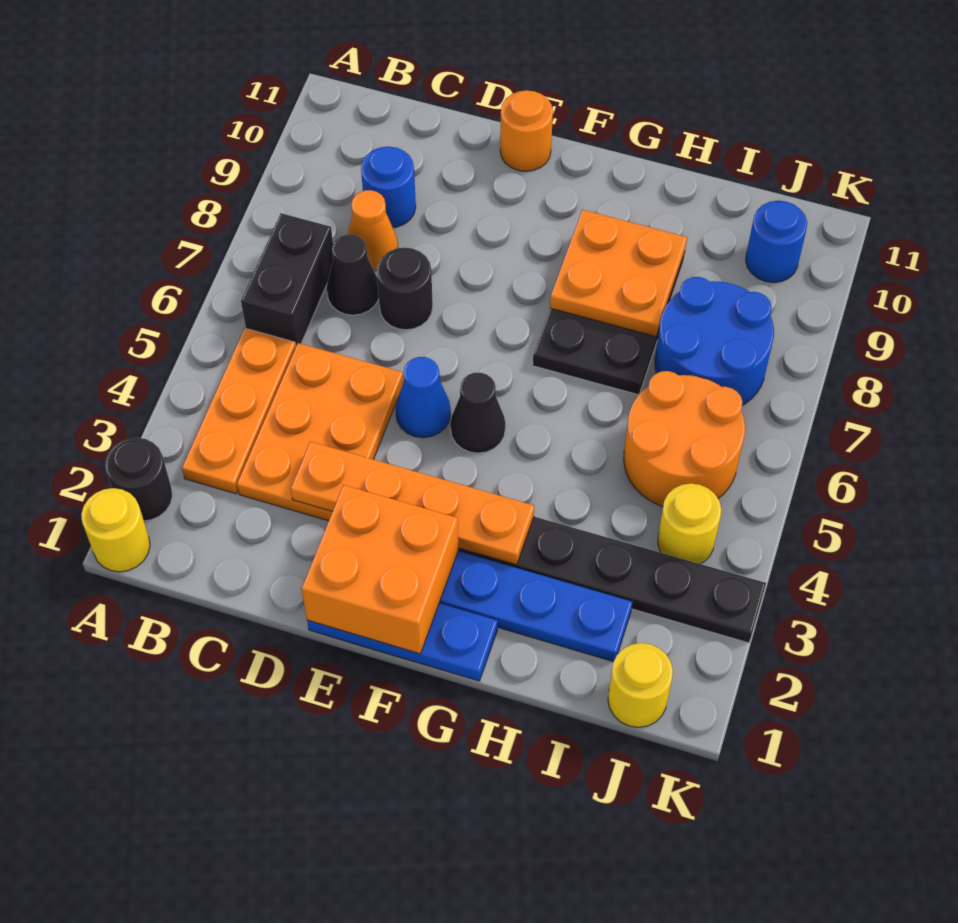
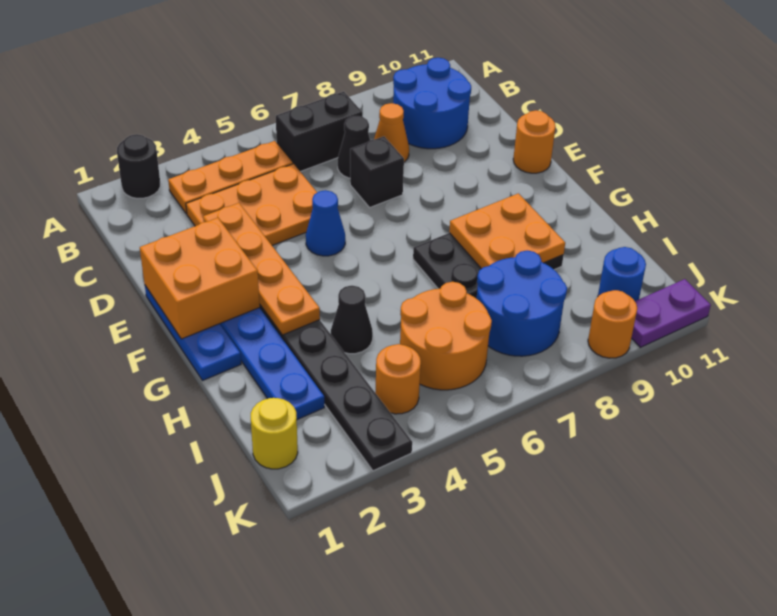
yellow 1x1 round brick [81,488,150,572] -> none
blue 1x1 round brick [361,147,416,228] -> blue 2x2 round brick [393,58,471,149]
black 1x1 round brick [377,247,433,330] -> black 1x1 brick [350,136,404,207]
black 1x1 cone [450,373,505,453] -> black 1x1 cone moved to [331,286,373,354]
yellow 1x1 round brick [658,483,721,564] -> orange 1x1 round brick [375,344,421,414]
none -> orange 1x1 round brick [588,290,637,358]
none -> purple 1x2 plate [632,279,711,347]

